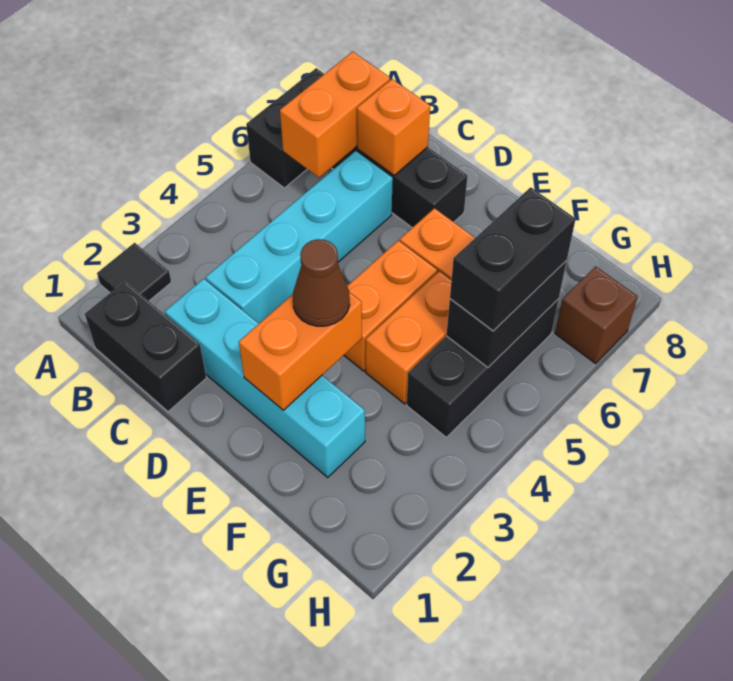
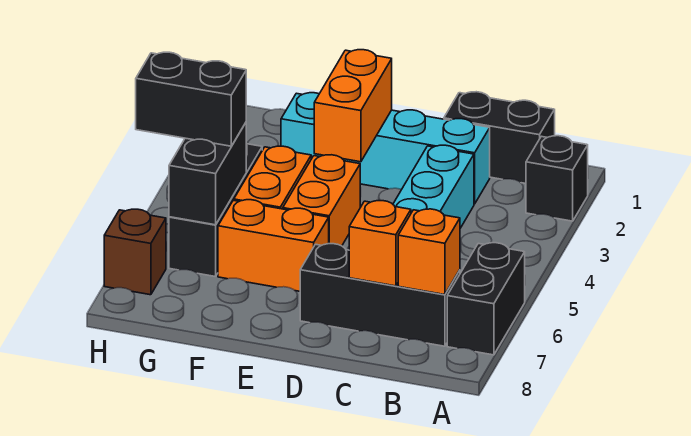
black 1x1 tile [97,243,171,301] -> black 1x1 brick [526,136,588,221]
orange 1x2 brick [280,52,390,178] -> orange 1x1 brick [398,209,460,295]
brown 1x1 cone [293,239,350,326] -> none
black 1x2 brick [450,187,576,331] -> black 1x2 brick turned to [136,52,246,146]

